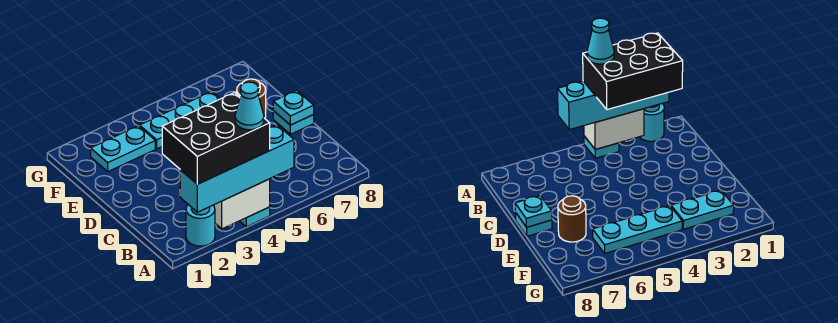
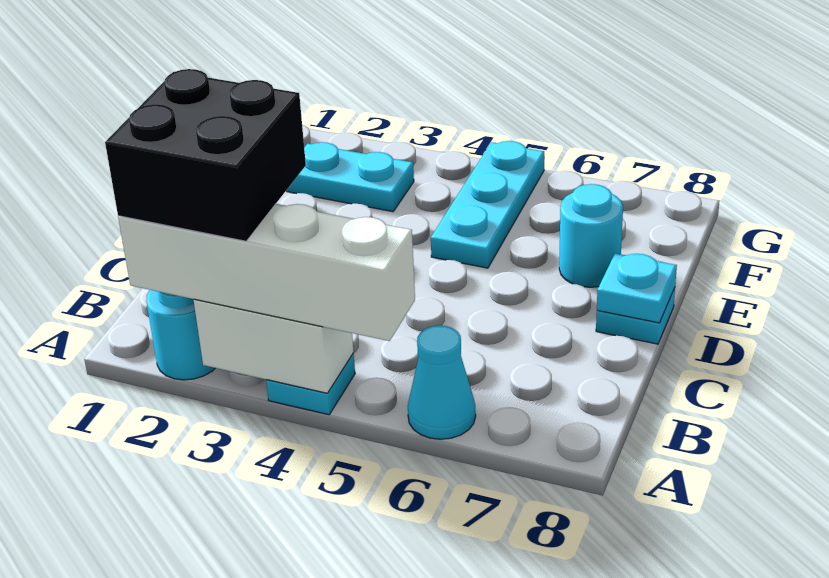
cyan 1x4 brick [180,125,294,212] -> white 1x4 brick [118,204,415,341]
black 2x3 brick [162,93,270,184] -> black 2x2 brick [105,69,306,241]
cyan 1x1 cone [235,82,264,130] -> cyan 1x1 cone moved to [408,326,476,439]
brown 1x1 round brick [237,79,266,118] -> cyan 1x1 round brick [559,184,623,287]
cyan 1x3 plate [140,92,220,149] -> cyan 1x3 plate turned to [431,141,544,268]

